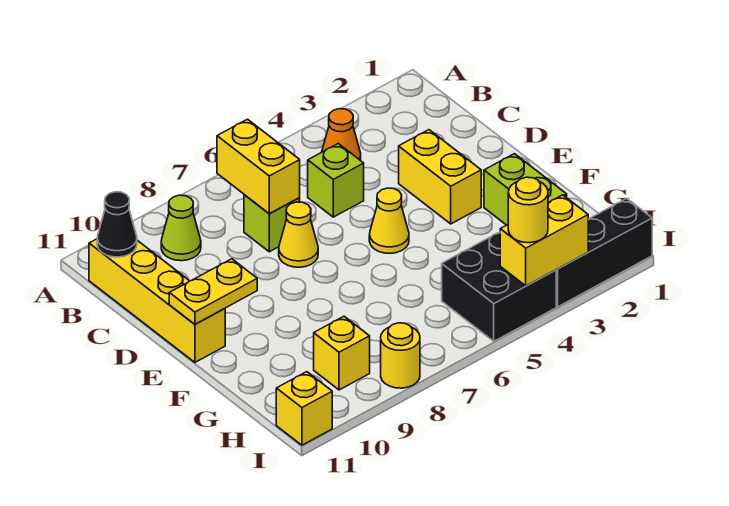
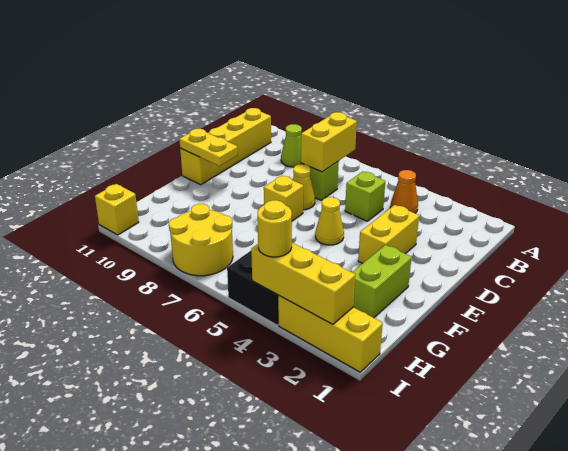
black 1x1 cone [97,192,137,257] -> none
yellow 1x1 brick [314,316,370,390] -> yellow 1x1 brick moved to [264,176,303,221]
black 1x3 brick [556,198,652,307] -> yellow 1x3 brick [278,296,383,372]
yellow 1x2 brick [500,195,588,286] -> yellow 1x3 brick [251,243,355,325]
yellow 1x1 round brick [381,323,420,388] -> yellow 2x2 round brick [169,204,233,276]

